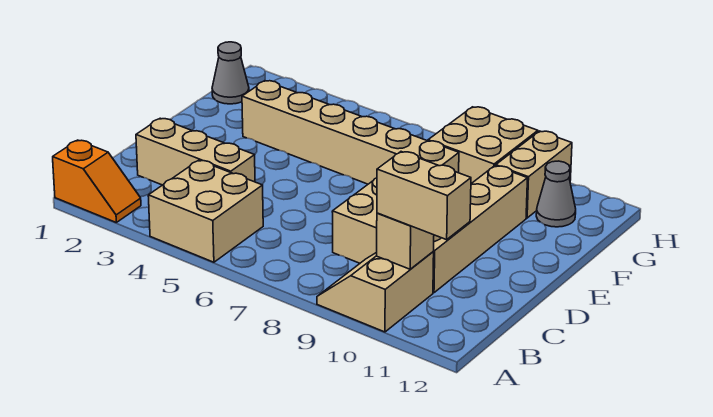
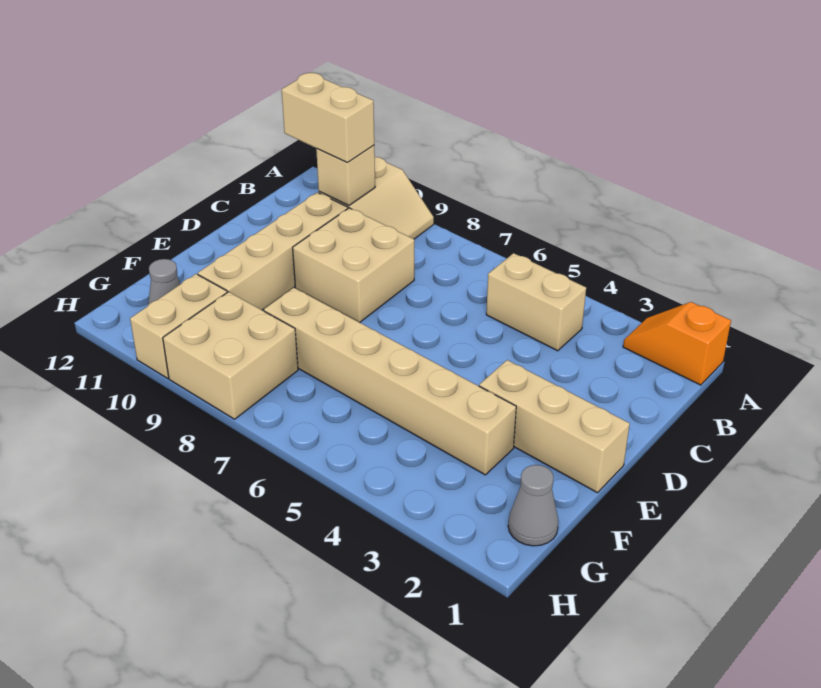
tan 2x2 brick [148,160,263,262] -> tan 1x2 brick [486,253,586,351]
tan 1x3 brick [136,118,255,185] -> tan 1x3 brick moved to [479,360,630,493]

